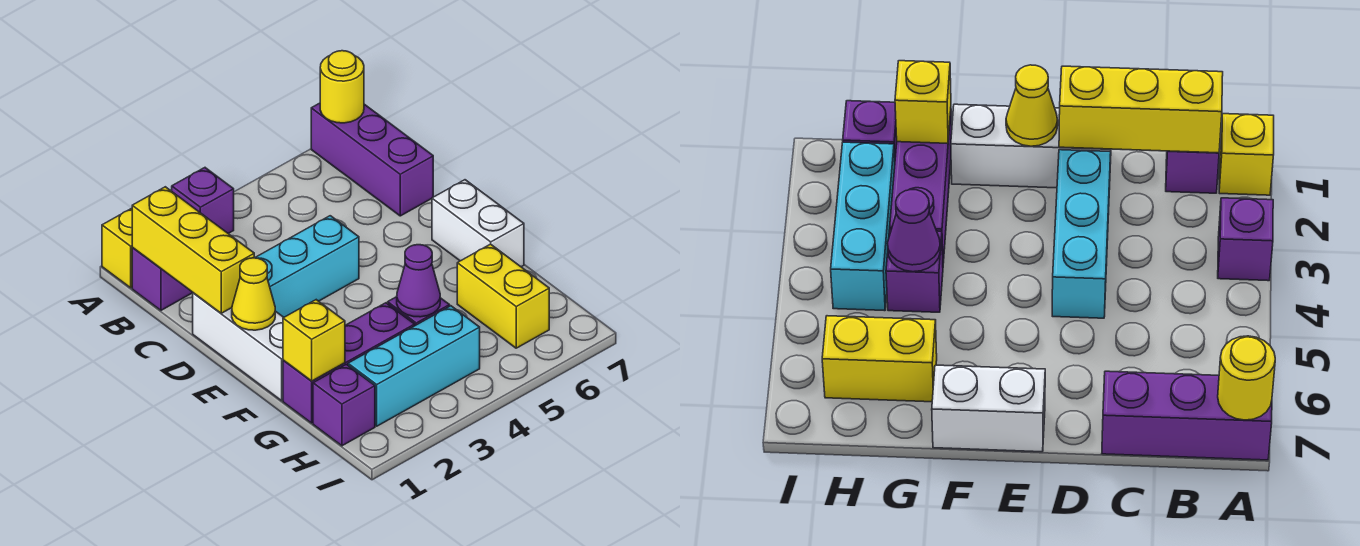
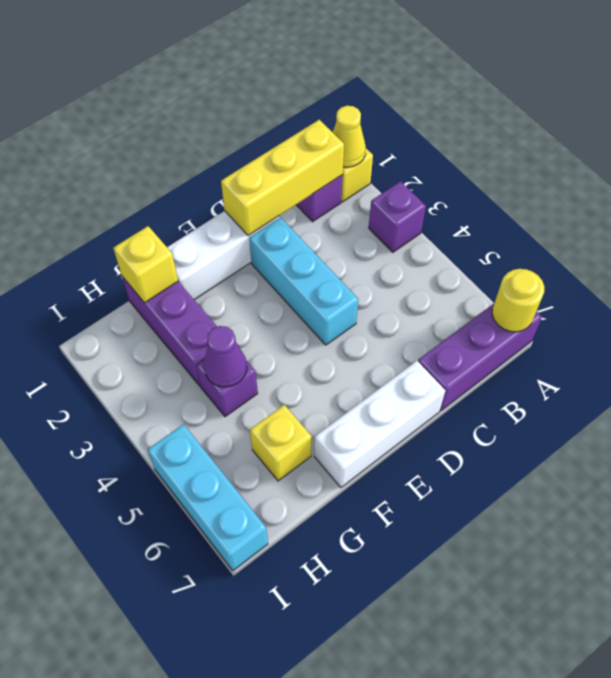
yellow 1x1 cone [232,258,275,330] -> yellow 1x1 cone moved to [333,106,366,167]
white 1x2 brick [432,180,524,267] -> white 1x3 brick [314,361,445,487]
yellow 1x2 brick [457,244,549,348] -> yellow 1x1 brick [250,405,312,481]
purple 1x1 brick [313,364,375,446] -> none
cyan 1x3 brick [348,306,480,426] -> cyan 1x3 brick moved to [148,424,268,571]

